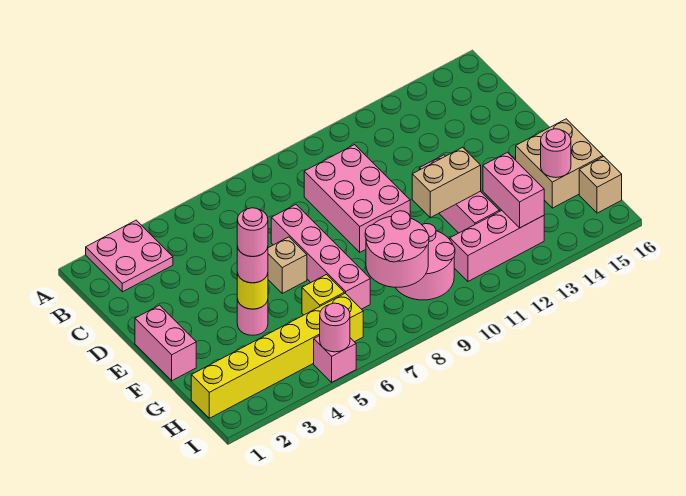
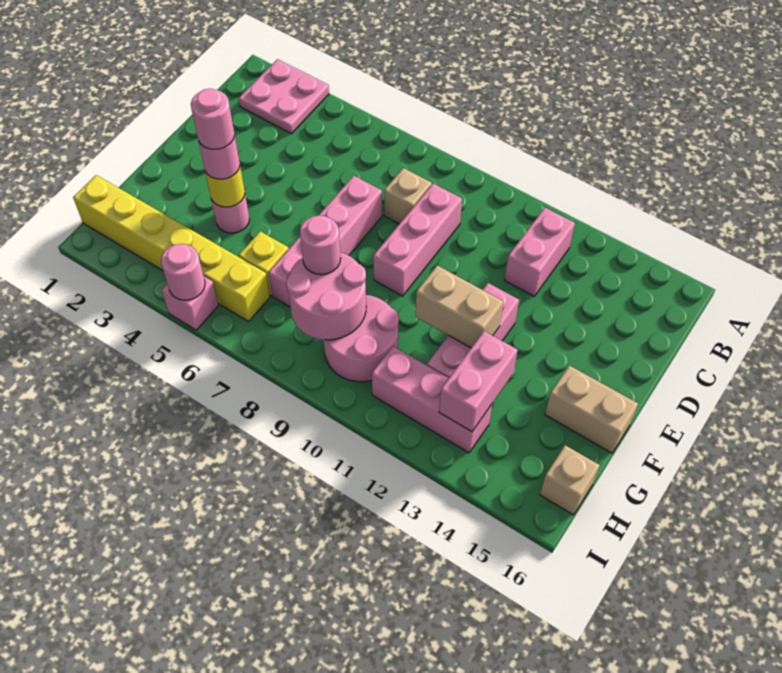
pink 2x3 brick [304,145,410,252] -> pink 1x3 brick [373,184,462,296]
pink 1x2 brick [135,305,196,381] -> pink 1x2 brick moved to [505,208,575,296]
tan 1x1 brick [268,237,307,293] -> tan 1x1 brick moved to [384,168,432,224]
tan 2x2 brick [516,119,603,208] -> tan 1x2 brick [545,365,638,453]
pink 1x1 round brick [541,129,571,178] -> pink 1x1 round brick moved to [300,216,341,275]

